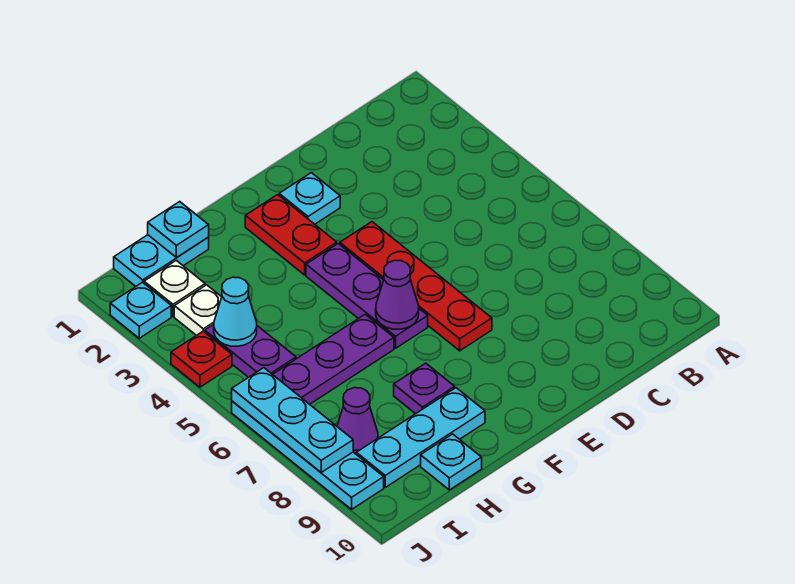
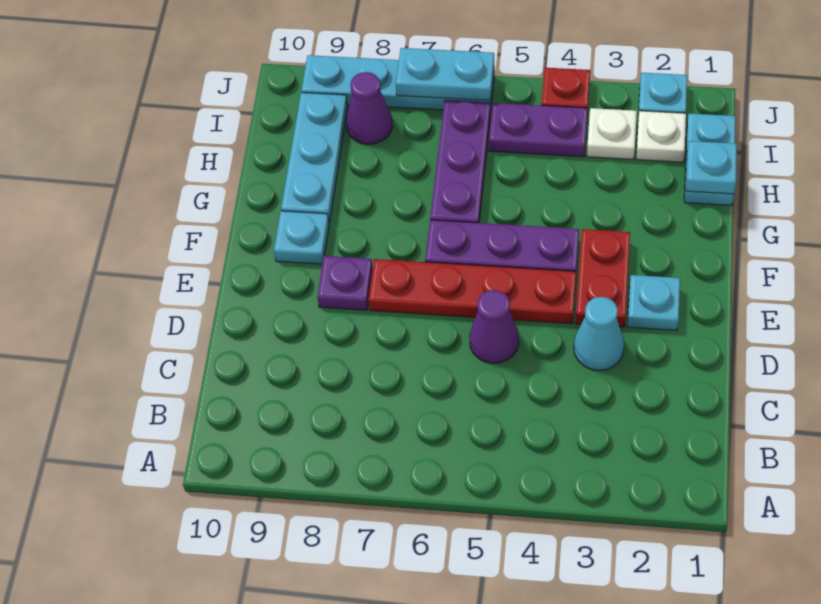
red 1x2 plate [245,195,337,275] -> red 1x2 plate turned to [575,229,630,327]
purple 1x1 cone [376,260,419,329] -> purple 1x1 cone moved to [469,290,519,363]
purple 1x1 plate [394,363,455,414] -> purple 1x1 plate moved to [317,256,373,310]
cyan 1x1 plate [421,434,482,490] -> cyan 1x1 plate moved to [274,211,329,264]
cyan 1x1 cone [214,277,257,346] -> cyan 1x1 cone moved to [574,297,624,370]
cyan 1x3 plate [232,368,353,472] -> cyan 1x2 plate [396,48,494,101]

